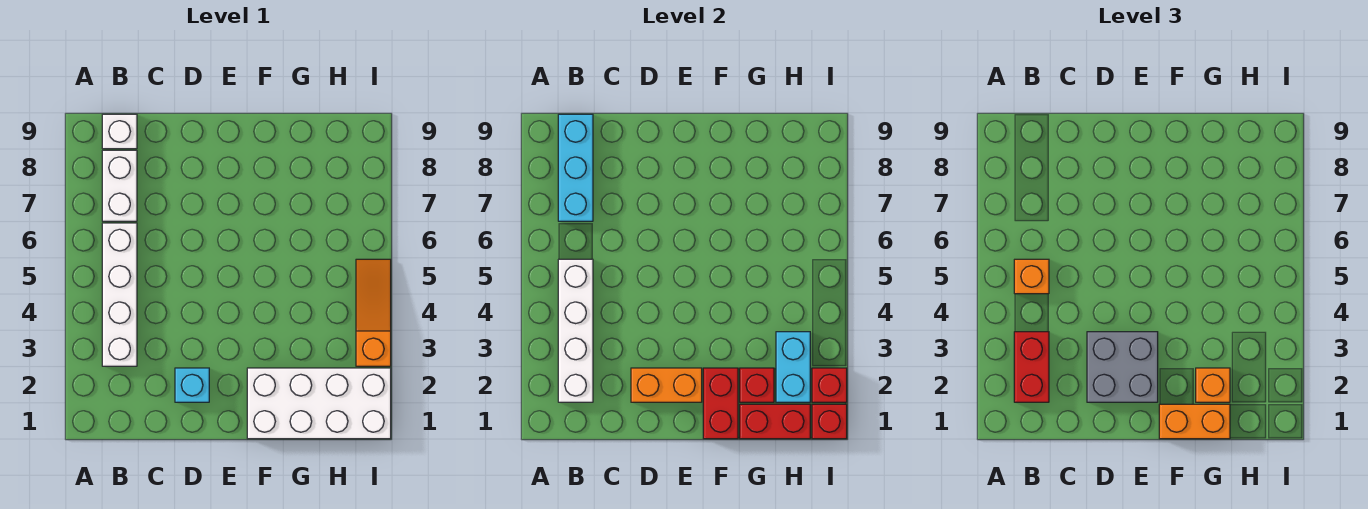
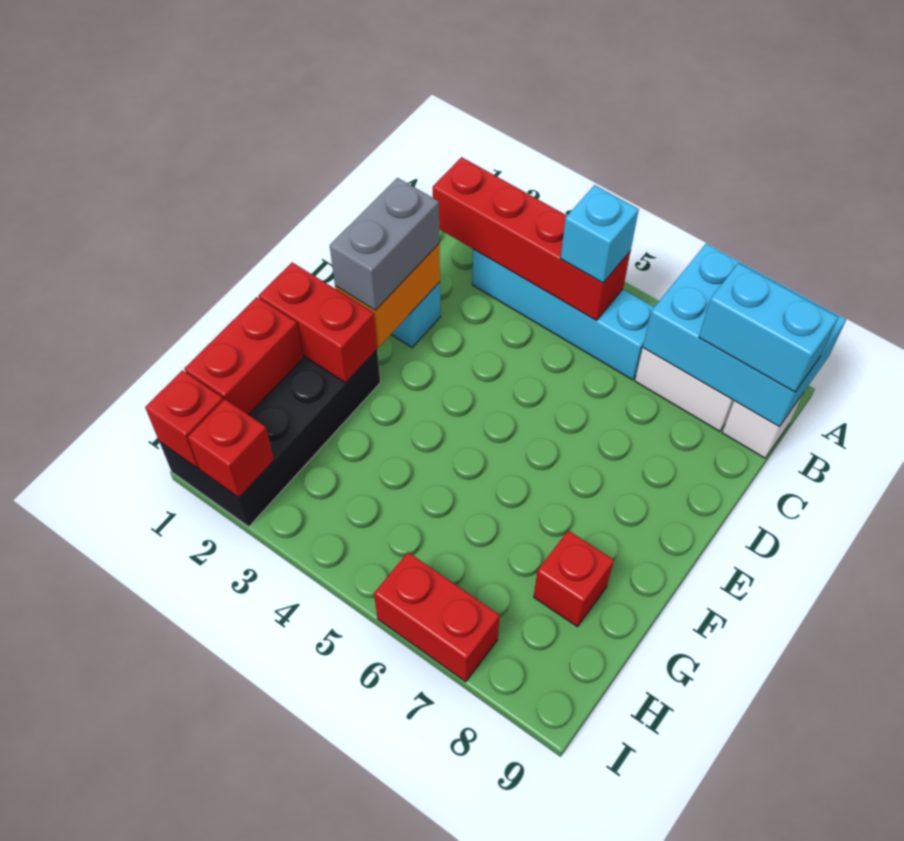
white 1x4 brick [558,259,593,402] -> red 1x4 brick [433,157,631,320]
red 1x2 brick [1014,332,1049,402] -> red 1x2 brick moved to [374,552,500,682]
white 1x4 brick [102,223,137,366] -> cyan 1x4 brick [472,249,654,380]
orange 1x1 brick [1014,259,1049,294] -> cyan 1x1 brick [561,185,639,283]
cyan 1x3 brick [558,114,593,221] -> cyan 2x3 brick [643,244,846,427]
grey 2x2 brick [1087,332,1158,402] -> grey 1x2 brick [330,178,439,310]
white 2x4 brick [247,368,391,439] -> black 2x4 brick [159,350,380,527]
orange 1x2 brick [1159,404,1230,439] -> none
red 1x1 brick [740,368,774,402] -> red 1x1 brick moved to [534,530,614,627]
orange 1x1 brick [1196,368,1230,402] -> none
cyan 1x2 brick [776,332,810,402] -> cyan 1x2 brick moved to [699,263,838,392]
orange 1x3 slope [356,259,391,366] -> none

